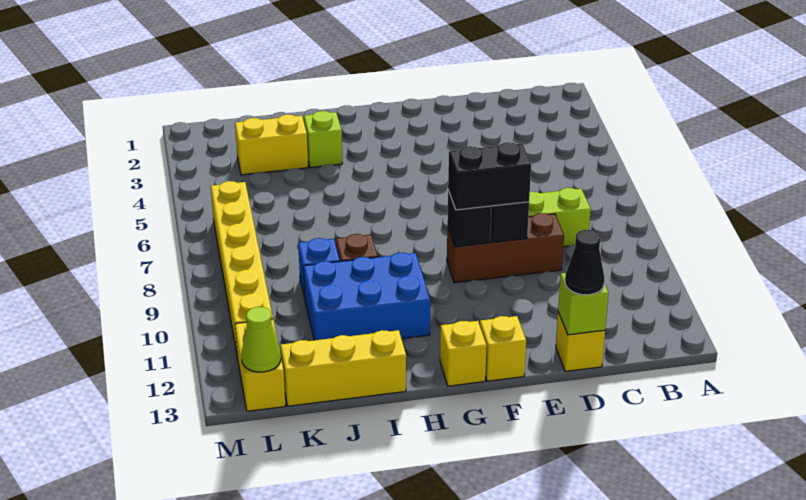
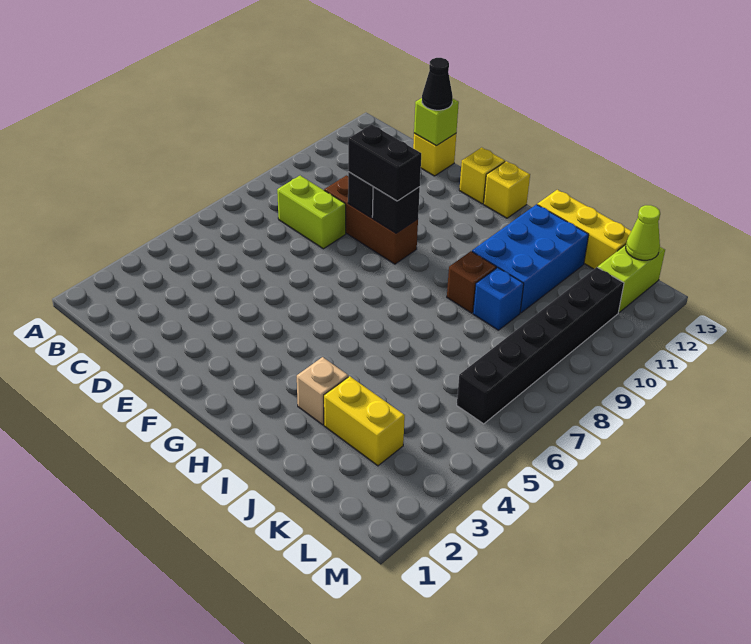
blue 2x3 brick [304,253,430,340] -> blue 2x3 brick turned to [472,204,589,313]
lime 1x1 brick [304,111,342,168] -> tan 1x1 brick [297,357,348,425]
yellow 1x6 brick [211,181,273,357] -> black 1x6 brick [457,267,624,424]
yellow 1x2 brick [235,319,285,411] -> lime 1x2 brick [598,245,665,312]

